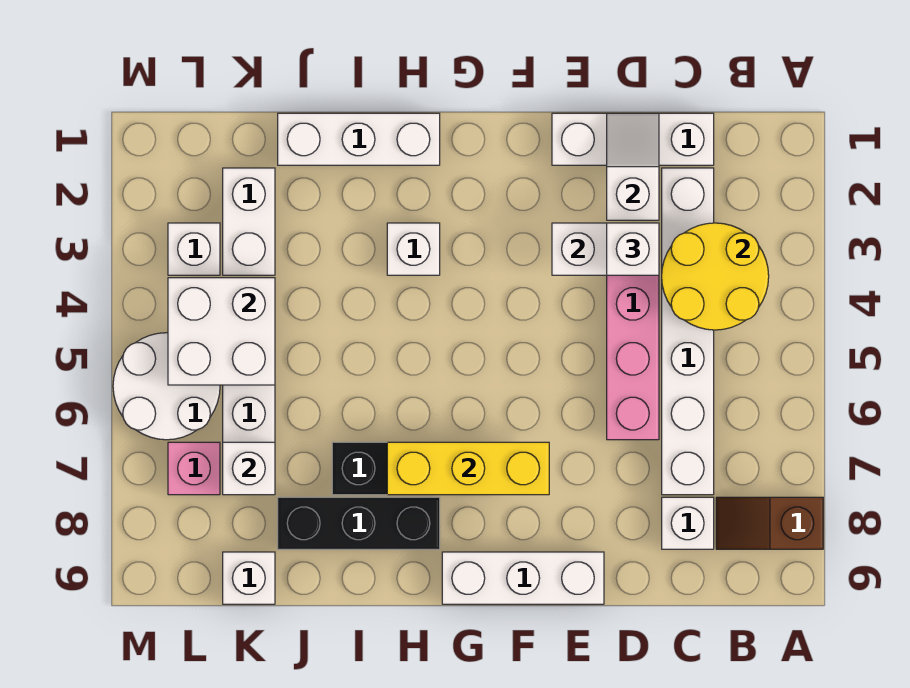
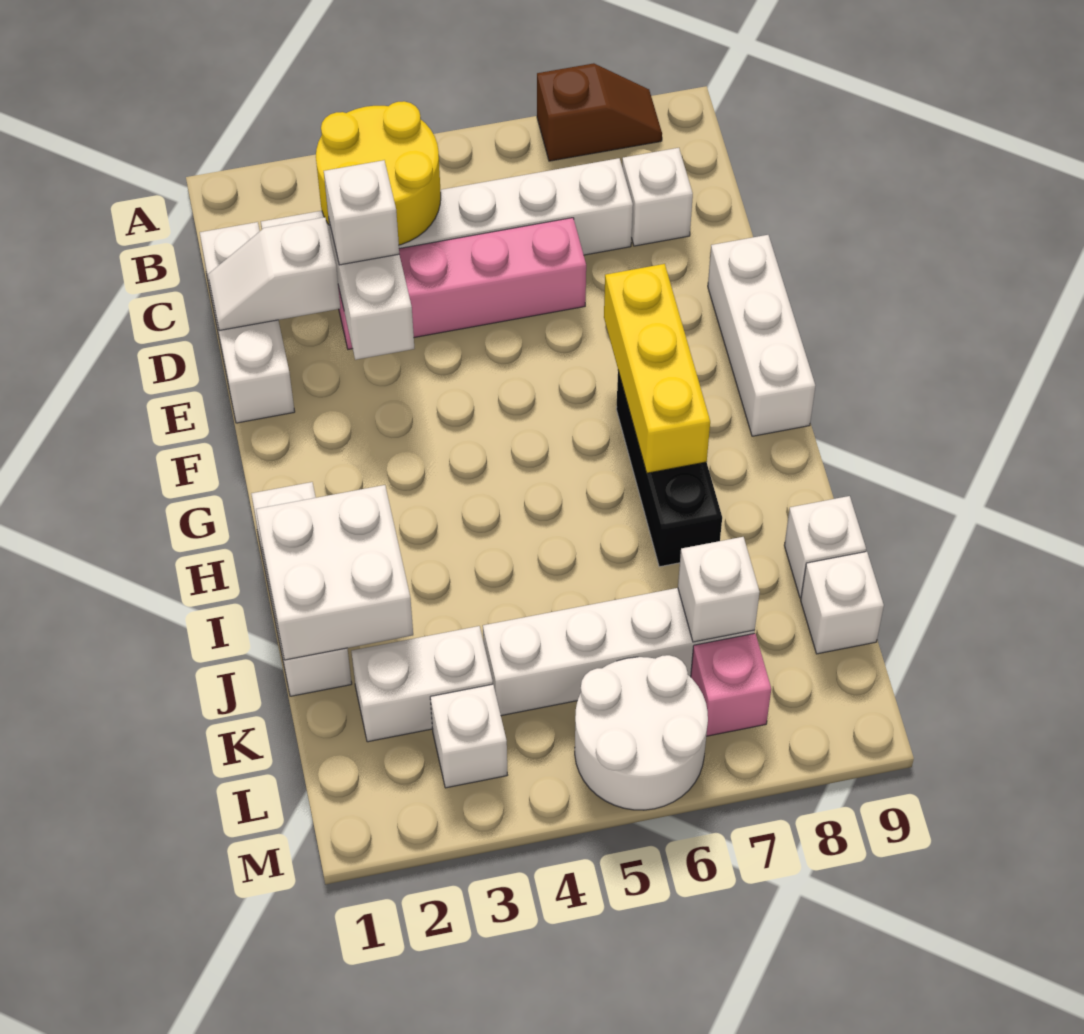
brown 1x2 slope [716,497,823,549] -> brown 1x2 slope turned to [537,63,662,161]
white 1x1 brick [387,223,440,275] -> white 1x1 brick moved to [784,496,866,598]
black 1x3 brick [278,497,440,549] -> none
white 2x2 brick [168,278,275,385] -> white 2x2 brick moved to [256,485,413,660]

